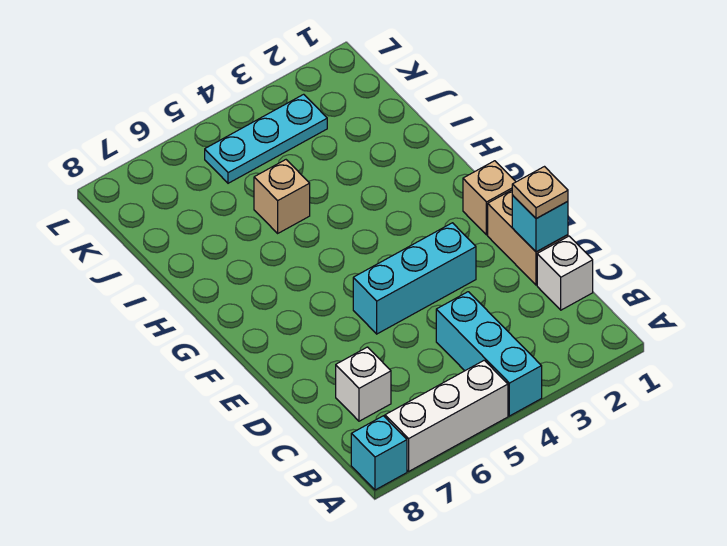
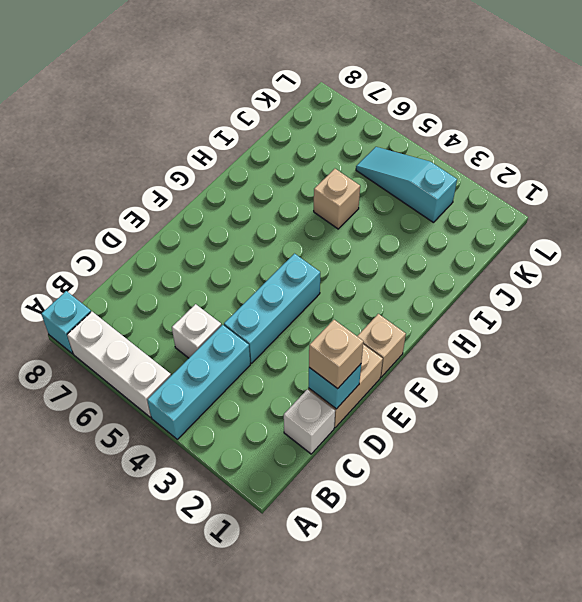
white 1x1 brick [336,347,391,421] -> white 1x1 brick moved to [172,304,222,358]
tan 1x1 plate [512,167,568,219] -> tan 1x1 brick [309,320,364,389]
cyan 1x3 brick [353,223,476,334] -> cyan 1x3 brick turned to [224,254,320,363]
cyan 1x3 plate [205,94,327,183] -> cyan 1x3 slope [356,147,457,223]

